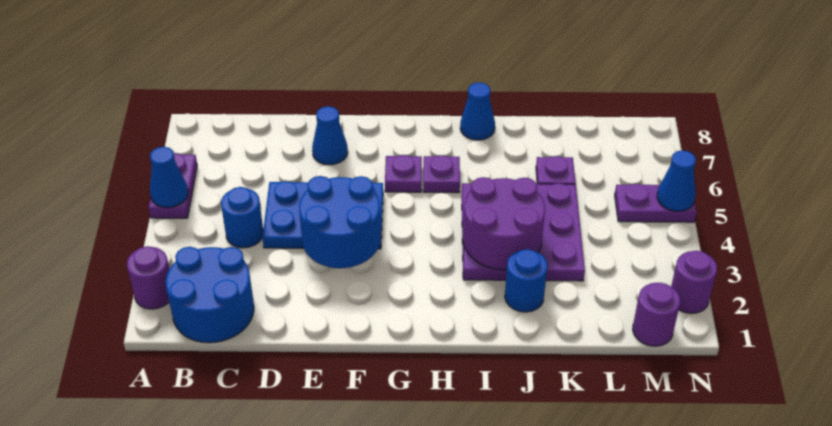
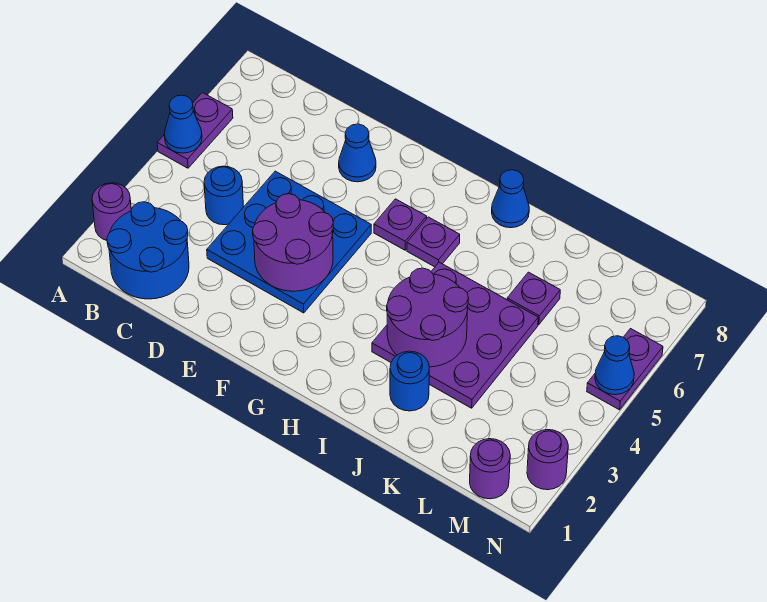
blue 2x3 plate [262,181,383,249] -> blue 3x3 plate [207,171,371,313]
blue 2x2 round brick [299,176,381,268] -> purple 2x2 round brick [253,194,333,291]
purple 1x2 plate [615,184,697,222] -> purple 1x2 plate turned to [587,329,663,410]

